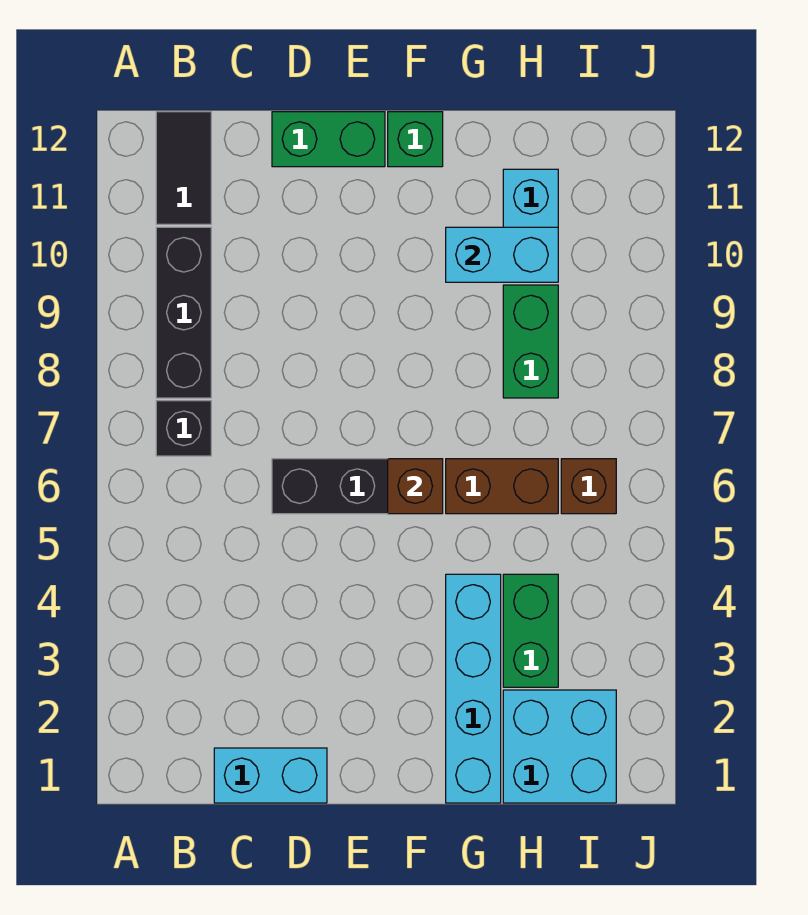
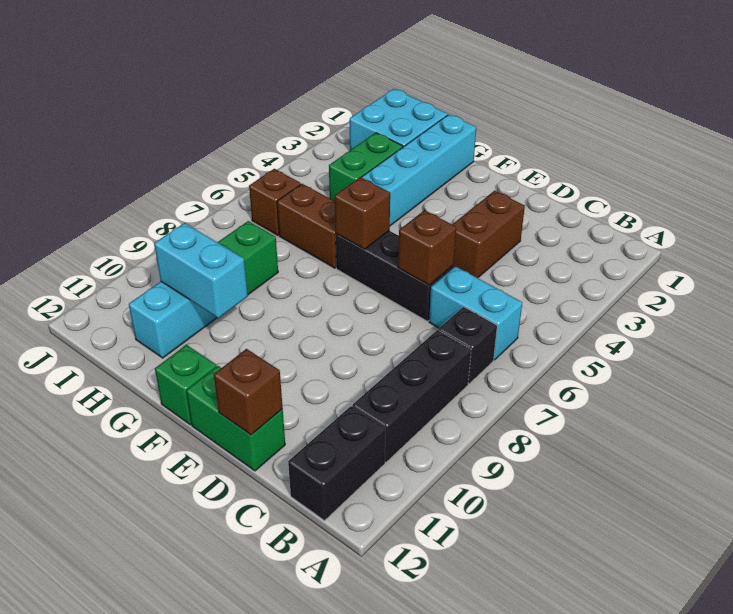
black 1x2 tile [156,112,211,224] -> black 1x2 brick [288,406,385,521]
cyan 1x2 brick [214,748,327,803] -> cyan 1x2 brick moved to [429,266,522,360]
none -> brown 1x2 brick [453,191,525,278]
none -> brown 1x1 brick [398,210,456,285]
none -> brown 1x1 brick [214,349,283,435]

